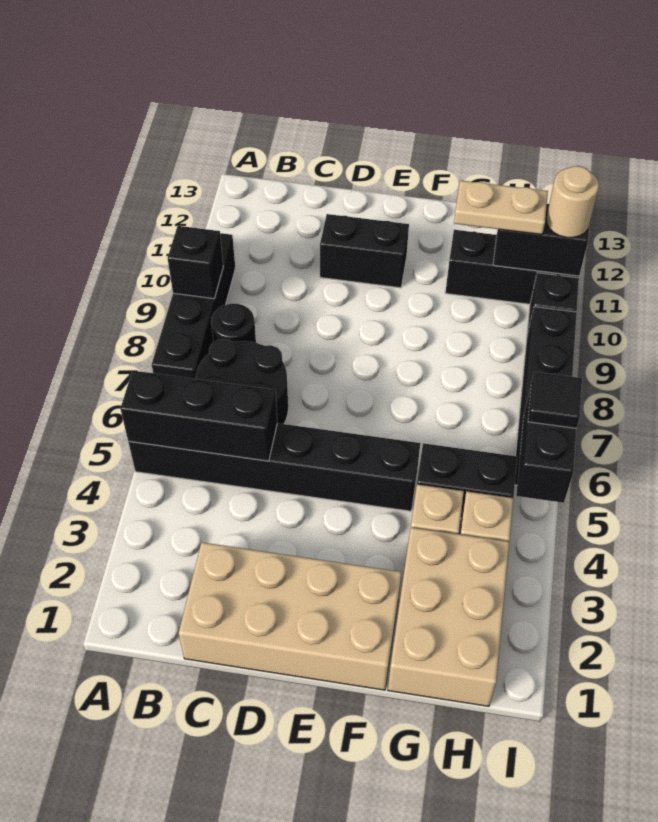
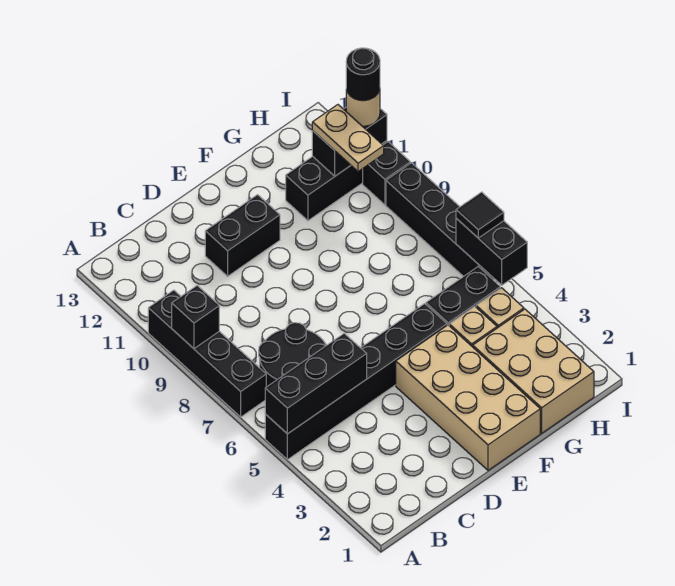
black 1x1 round brick [211,304,256,343] -> black 1x1 round brick moved to [346,48,380,100]
tan 2x4 brick [179,542,402,690] -> tan 2x4 brick turned to [396,325,540,470]
tan 1x2 plate [454,180,548,234] -> tan 1x2 plate turned to [312,105,384,172]

